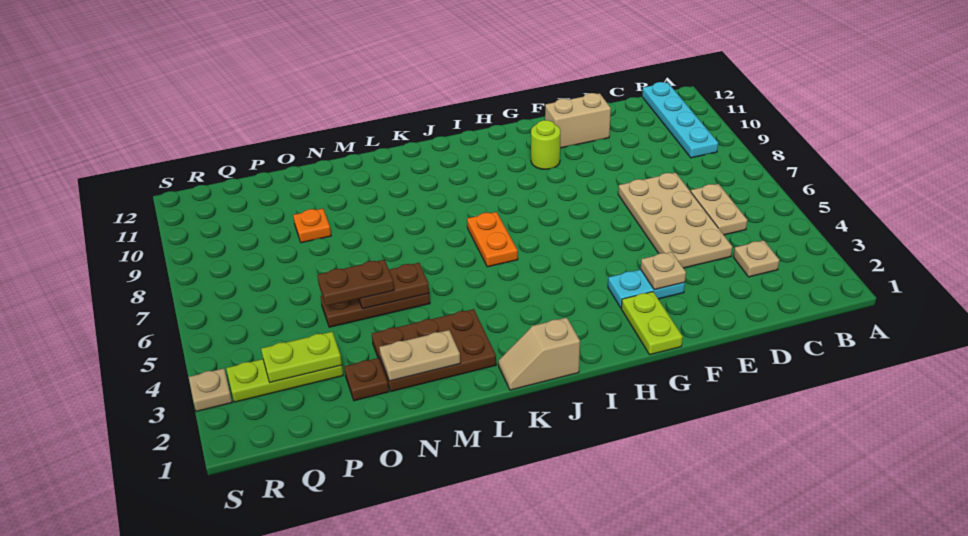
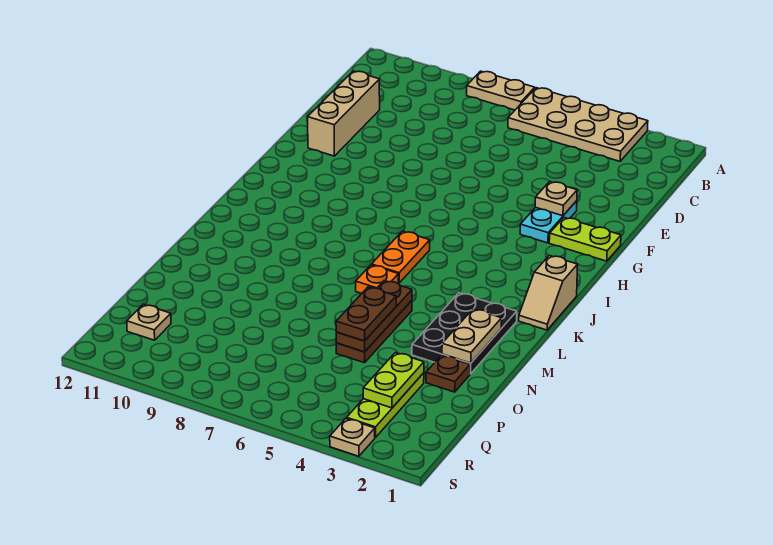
cyan 1x4 plate [642,82,718,158] -> none
tan 1x1 plate [734,240,779,277] -> tan 1x1 plate moved to [127,304,171,340]
tan 1x2 plate [690,184,747,235] -> tan 1x2 plate moved to [467,71,535,110]
tan 2x4 plate [618,173,732,268] -> tan 2x4 plate moved to [508,88,648,161]
tan 1x2 brick [545,93,611,148] -> tan 1x3 brick [308,71,380,156]
lime 1x1 round brick [531,120,561,169] -> none
orange 1x2 plate [467,212,518,267] -> orange 1x2 plate turned to [371,231,430,283]
brown 2x3 plate [372,309,496,392] -> black 2x3 plate [412,293,517,374]
brown 1x2 plate [359,263,429,309] -> brown 1x3 plate [336,281,412,352]
orange 1x1 plate [293,209,331,243] -> orange 1x1 plate moved to [356,265,399,294]

